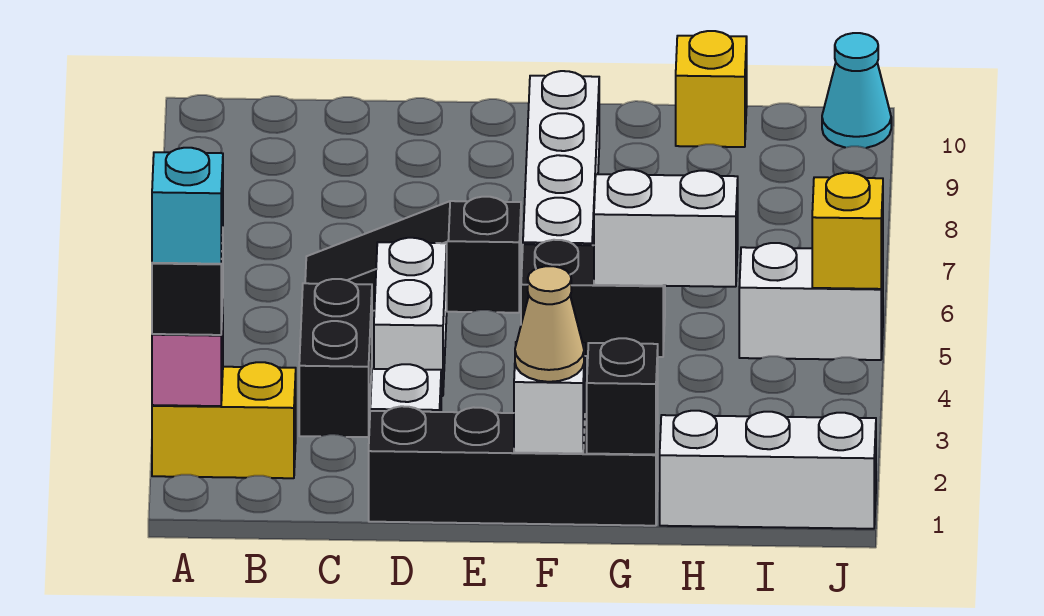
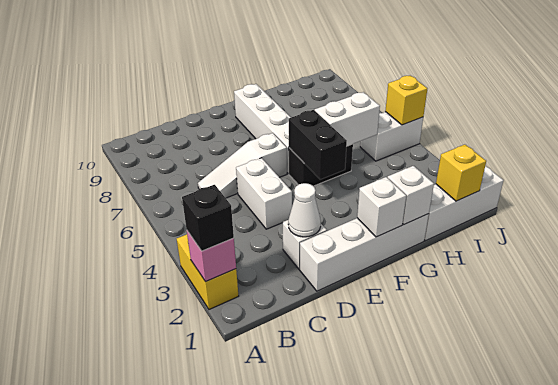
yellow 1x2 brick [152,362,296,478] -> yellow 1x2 brick turned to [177,234,238,309]
cyan 1x1 brick [152,148,223,264] -> none
black 1x2 brick [299,279,372,437] -> black 1x2 brick moved to [289,110,347,179]
black 1x3 slope [305,197,521,313] -> white 1x3 slope [198,133,287,198]
black 1x4 brick [369,406,658,526] -> white 1x4 brick [300,214,429,291]
none -> white 1x1 cone [288,183,321,237]
tan 1x1 cone [515,266,584,382] -> none
black 1x1 brick [587,338,658,454] -> white 1x1 brick [387,166,434,224]
yellow 1x1 brick [676,31,747,147] -> yellow 1x1 brick moved to [436,145,486,201]
cyan 1x1 cone [822,33,891,148] -> none

